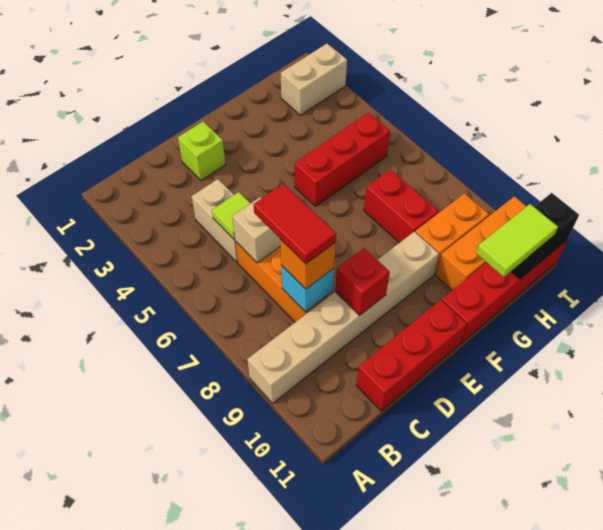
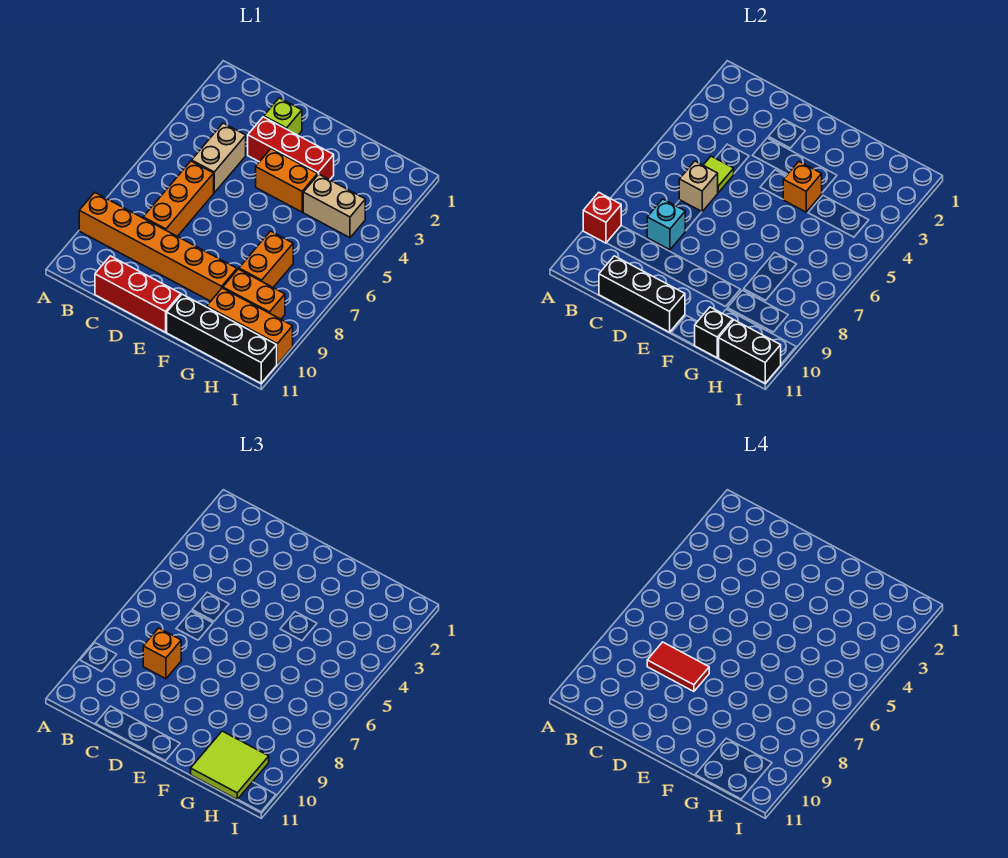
tan 1x6 brick [247,232,439,403] -> orange 1x6 brick [79,192,237,301]
red 1x2 tile [253,184,336,264] -> red 1x2 tile turned to [647,642,709,692]
none -> black 1x3 brick [599,256,685,332]
red 1x1 brick [335,248,390,315] -> red 1x1 brick moved to [583,192,621,243]
none -> orange 1x2 brick [256,149,318,212]
none -> orange 1x1 brick [783,162,822,212]
red 1x3 brick [294,113,390,206] -> red 1x3 brick moved to [248,117,334,180]
red 1x4 brick [442,240,567,343] -> black 1x4 brick [167,294,277,383]
red 1x2 brick [364,170,438,243] -> orange 1x2 brick [239,231,293,287]
none -> black 1x1 brick [695,307,733,358]
lime 1x2 tile [476,204,558,277] -> lime 2x2 tile [191,731,269,799]
tan 1x2 brick [281,44,347,115] -> tan 1x2 brick moved to [303,174,365,238]

